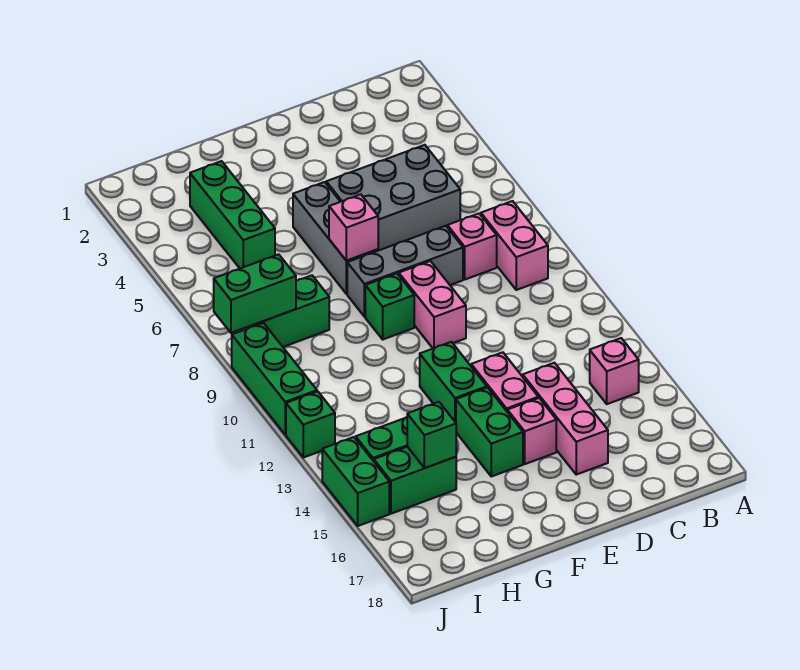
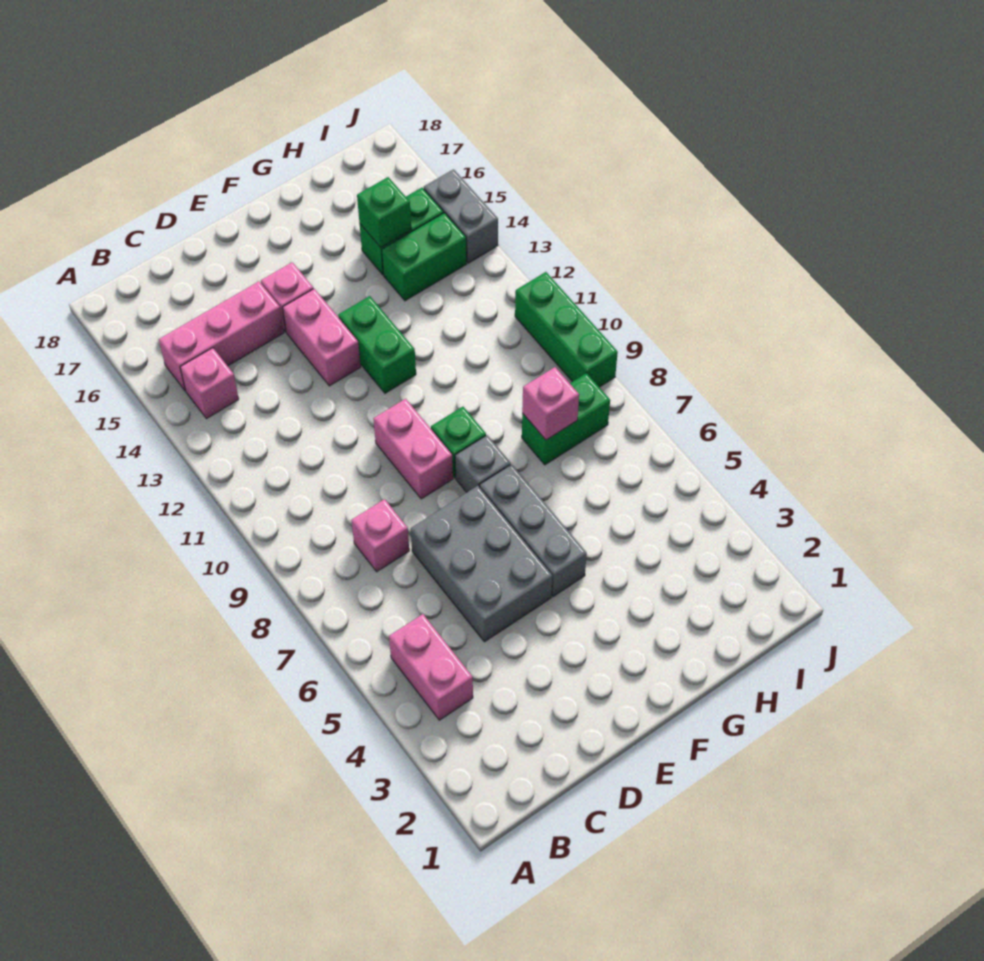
pink 1x2 brick [481,201,548,290] -> pink 1x2 brick moved to [389,614,473,720]
grey 2x3 brick [326,145,460,250] -> grey 2x3 brick turned to [411,486,552,642]
grey 1x3 brick [347,226,463,317] -> grey 1x1 brick [455,435,511,492]
pink 1x3 brick [523,363,608,475] -> pink 1x3 brick turned to [159,282,284,391]
pink 1x1 brick [329,194,378,261] -> pink 1x1 brick moved to [522,367,579,440]
green 1x2 brick [456,388,523,476] -> none
green 1x3 brick [190,161,275,268] -> none
green 1x2 brick [214,254,296,333] -> none
green 1x1 brick [286,391,335,458] -> none
green 1x2 brick [322,437,389,526] -> grey 1x2 brick [424,169,498,263]

